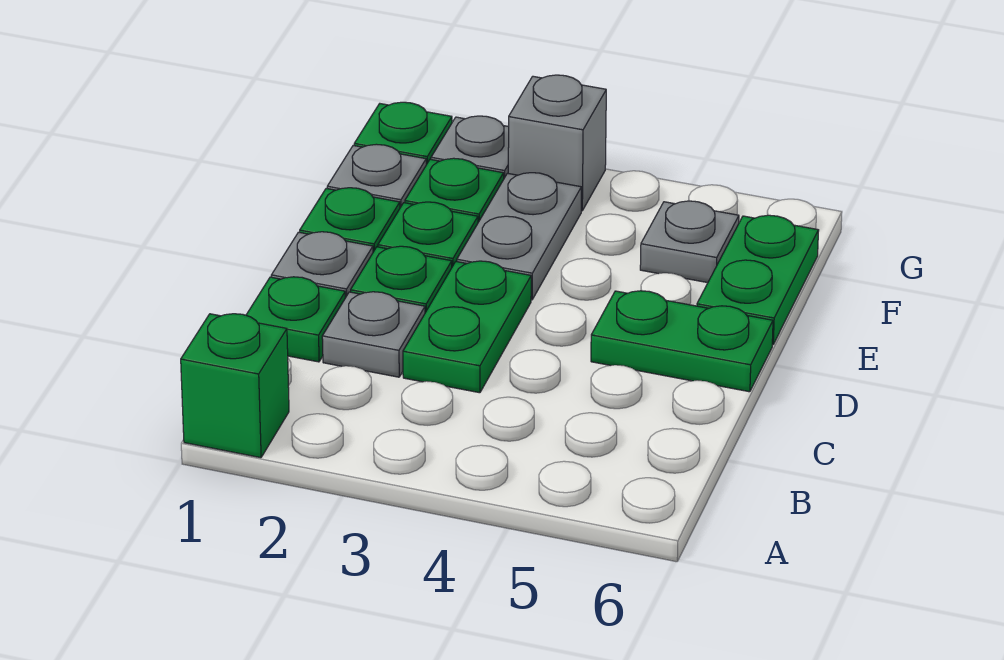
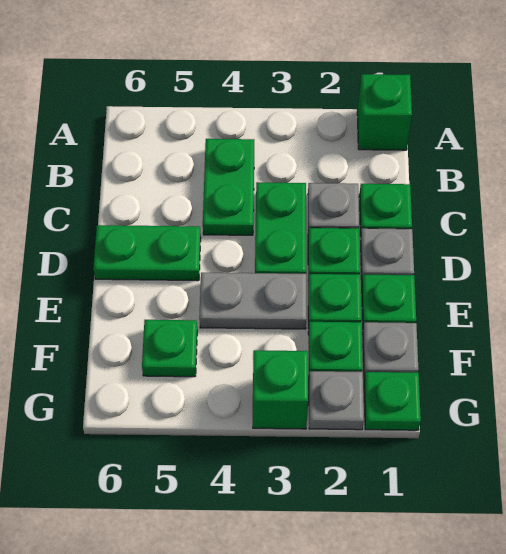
grey 1x2 plate [457,173,581,300] -> grey 1x2 plate turned to [199,273,307,329]
green 1x2 plate [697,215,819,345] -> green 1x2 plate moved to [203,139,254,235]
grey 1x1 plate [640,201,739,283] -> green 1x1 plate [142,320,197,377]
grey 1x1 brick [508,75,606,211] -> green 1x1 brick [253,350,308,429]

